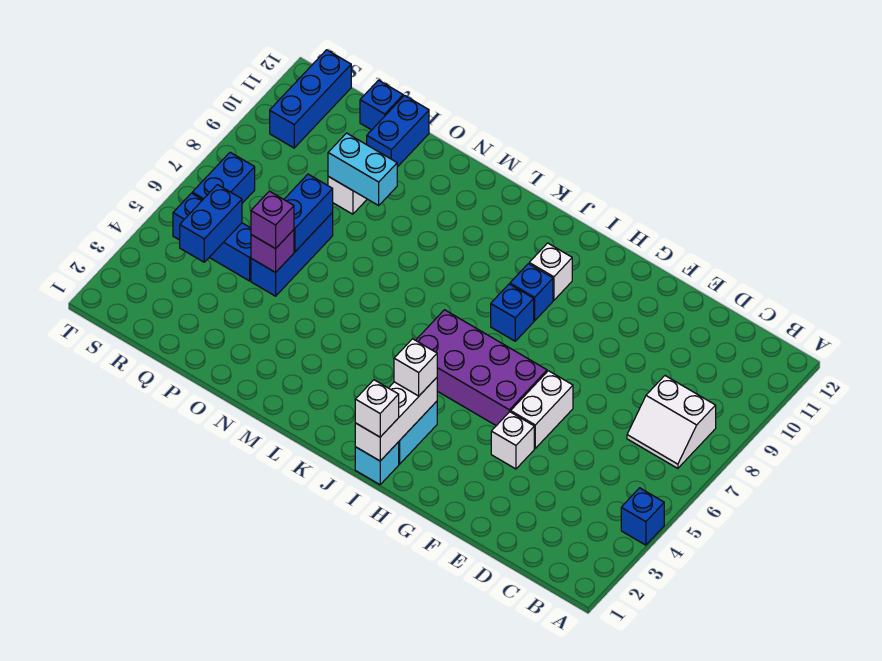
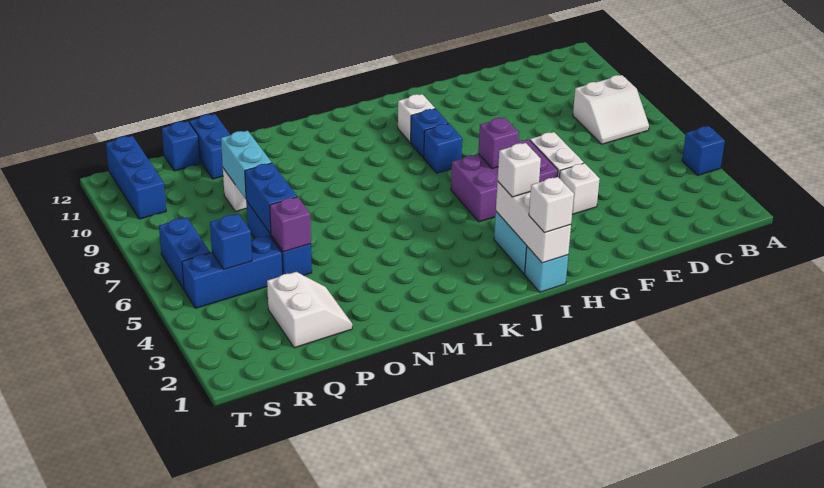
purple 2x4 brick [416,310,547,426] -> purple 2x3 brick [451,139,558,222]
cyan 1x2 brick [328,133,397,205] -> cyan 1x2 brick turned to [221,131,272,199]
none -> white 2x2 slope [267,272,352,348]
purple 1x1 brick [251,191,294,249] -> purple 1x1 brick moved to [478,117,519,169]
blue 1x2 brick [180,185,242,262] -> blue 1x1 brick [210,214,252,269]

